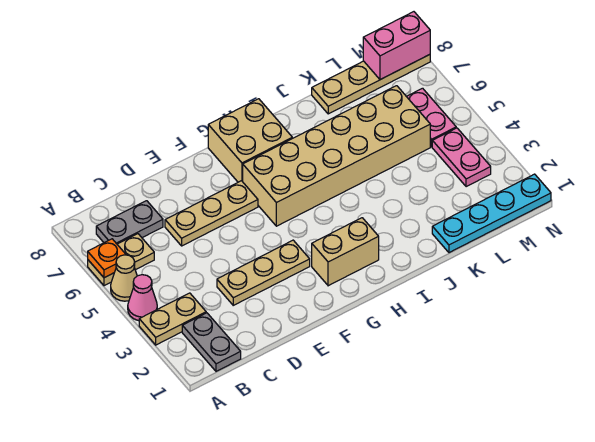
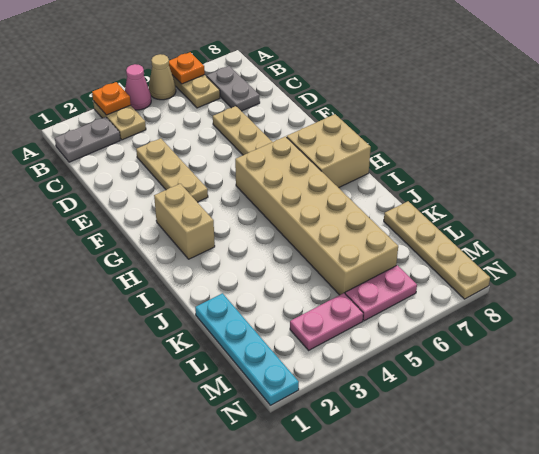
none -> orange 1x1 plate [92,82,131,115]
pink 1x2 brick [363,12,430,80] -> none

